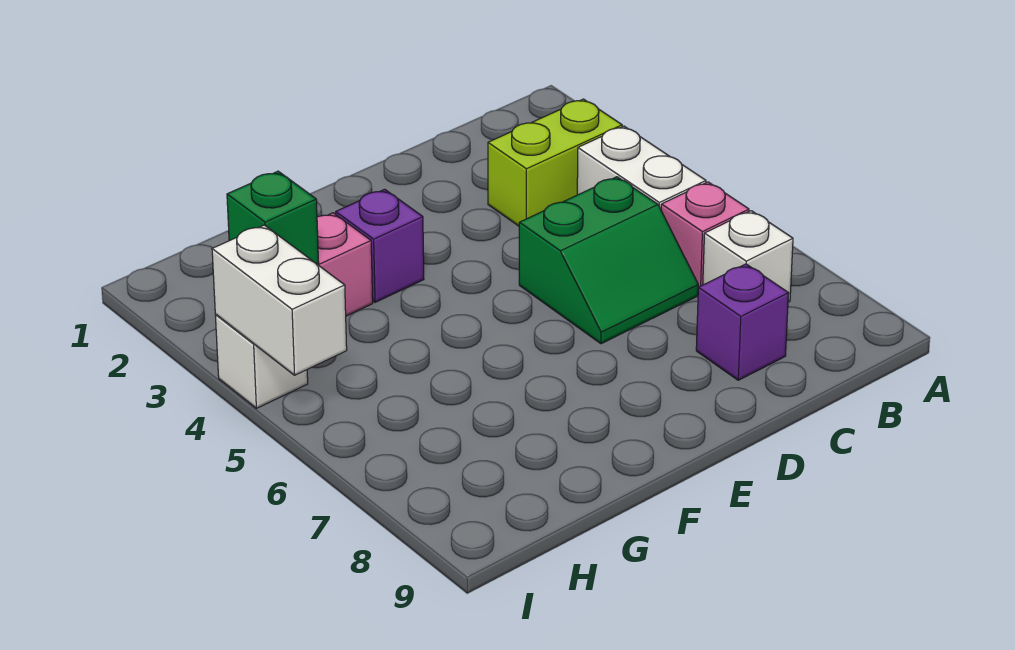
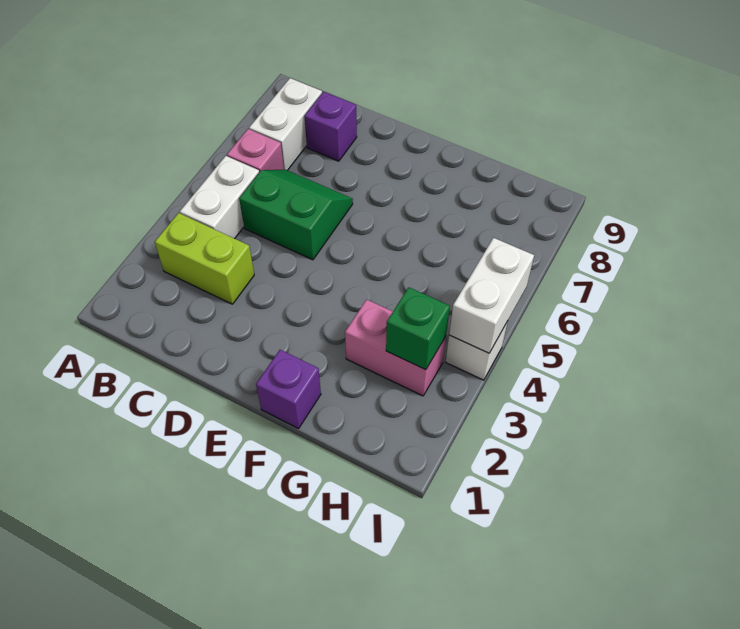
white 1x1 brick [703,211,793,302] -> white 1x2 brick [249,78,322,170]
purple 1x1 brick [336,189,424,302] -> purple 1x1 brick moved to [256,350,321,429]

